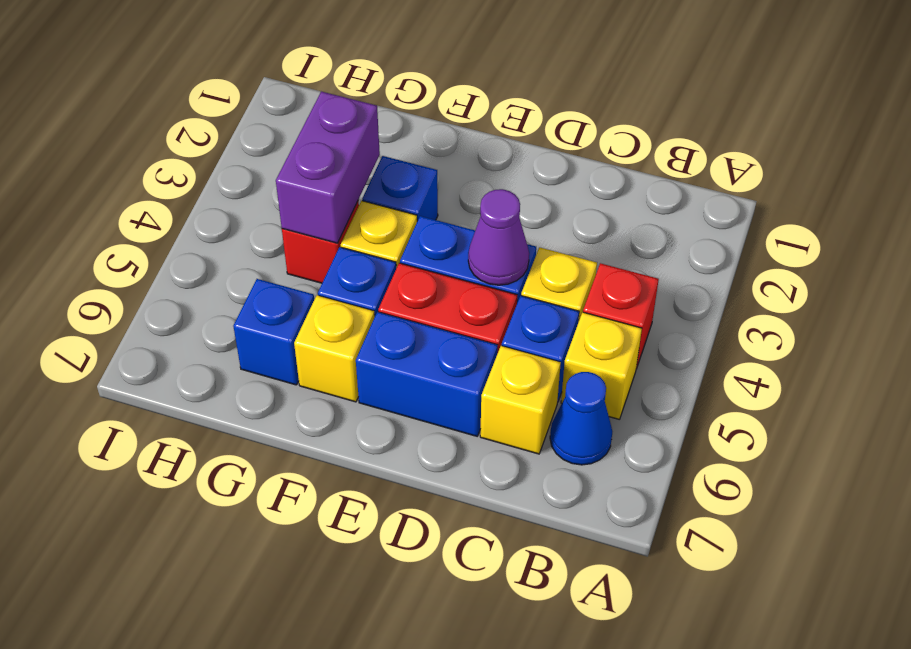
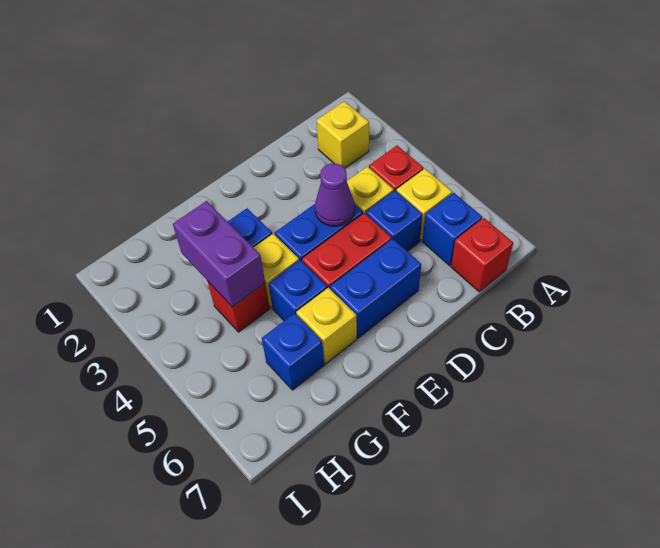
blue 1x1 cone [550,372,612,465] -> blue 1x1 brick [423,193,482,266]
none -> red 1x1 brick [451,218,513,292]
yellow 1x1 brick [480,346,561,454] -> yellow 1x1 brick moved to [317,101,369,168]

